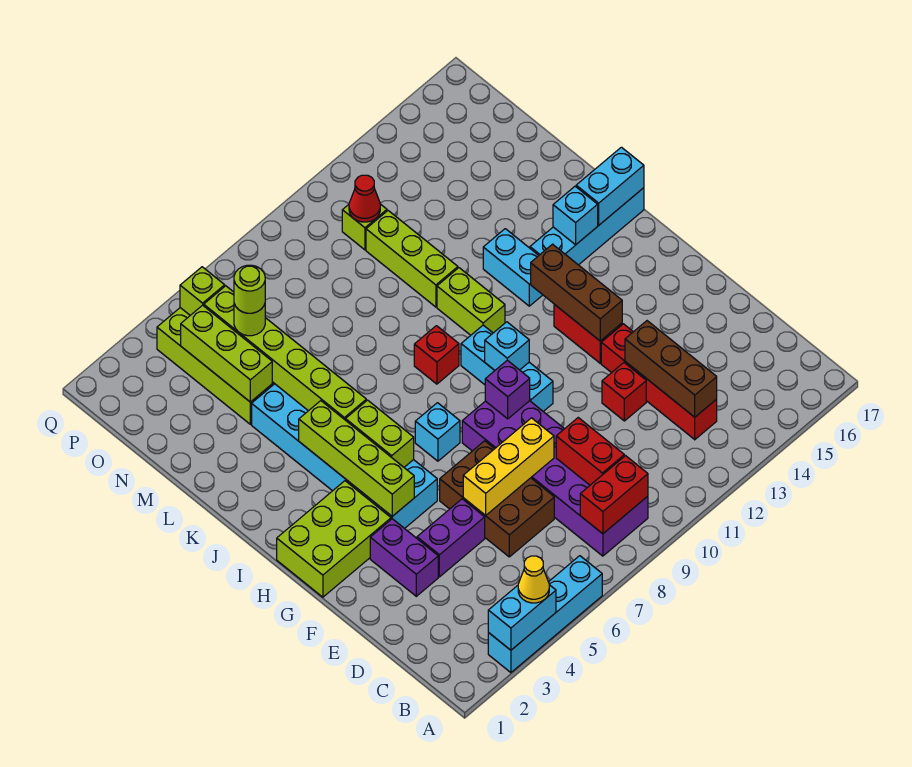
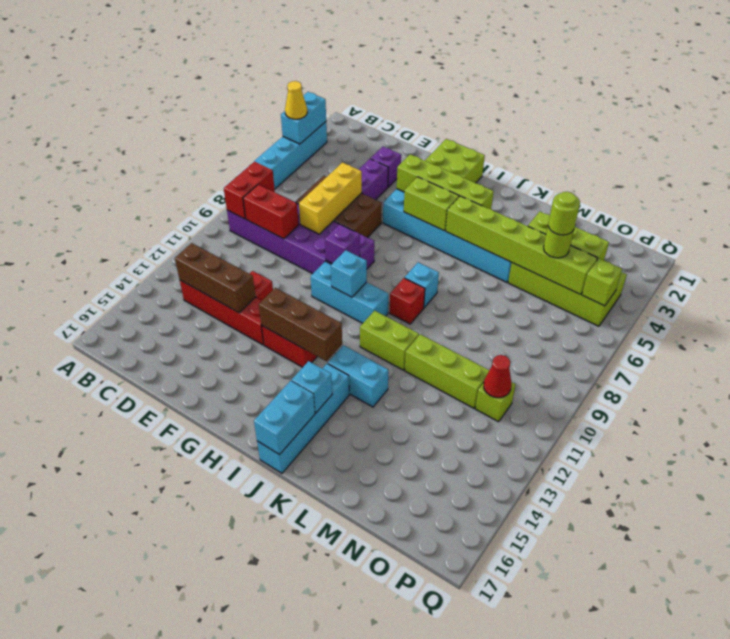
purple 1x2 brick [370,519,438,596] -> purple 1x1 brick [371,147,401,187]
cyan 1x1 brick [415,403,460,461] -> cyan 1x1 brick moved to [405,262,439,308]

